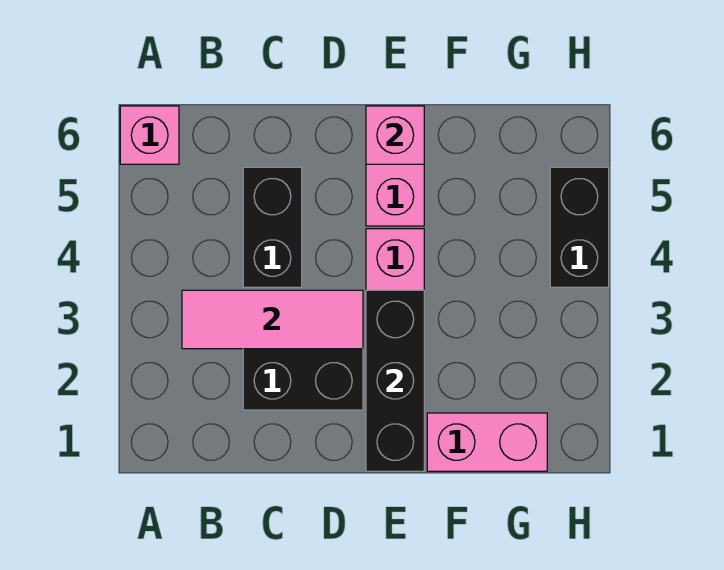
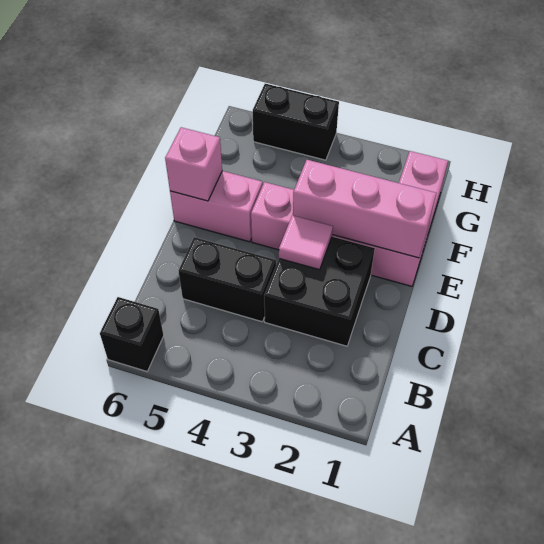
pink 1x1 brick [120,106,179,164] -> black 1x1 brick [100,297,164,371]
pink 1x3 tile [182,290,363,349] -> pink 1x1 tile [279,215,333,270]
black 1x3 brick [366,290,424,471] -> pink 1x3 brick [293,160,436,258]

